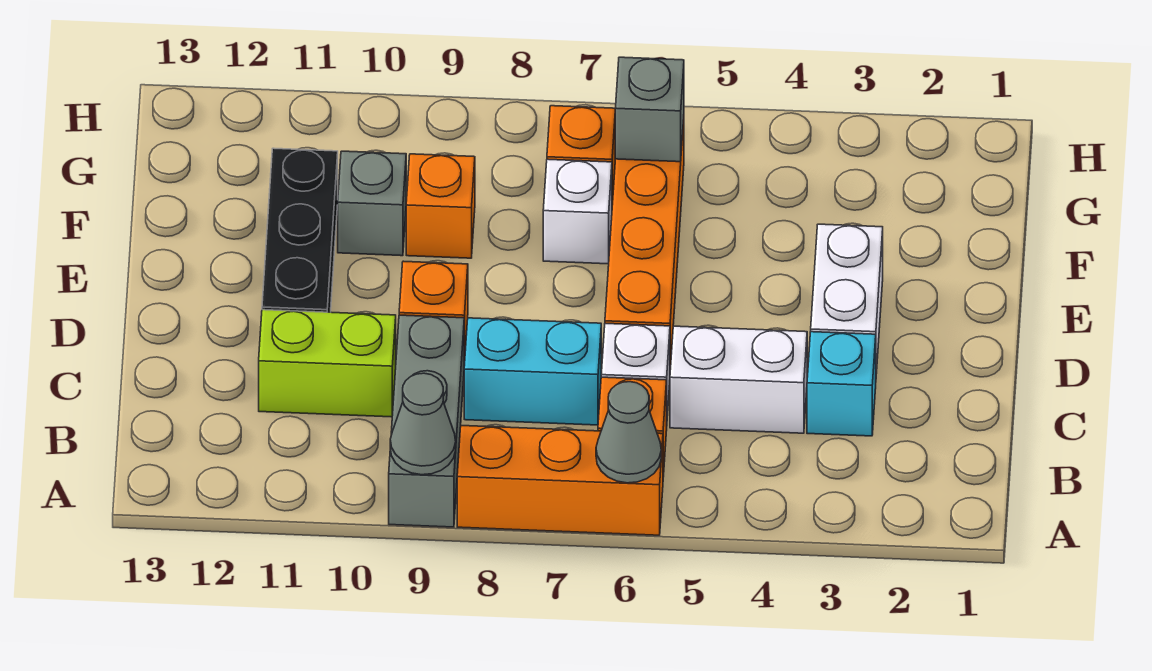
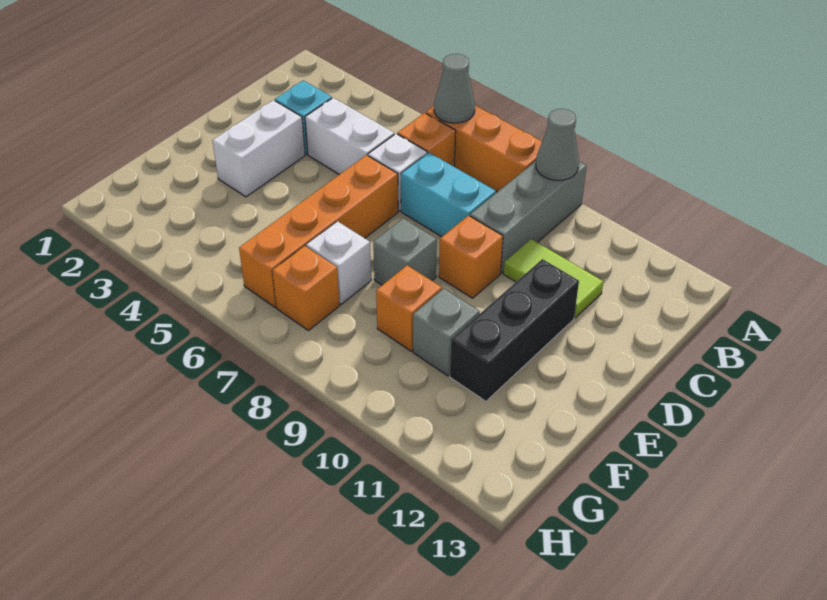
lime 1x2 brick [259,310,396,417] -> lime 1x2 tile [503,239,603,318]
grey 1x1 brick [615,57,684,162] -> grey 1x1 brick moved to [373,218,437,285]

